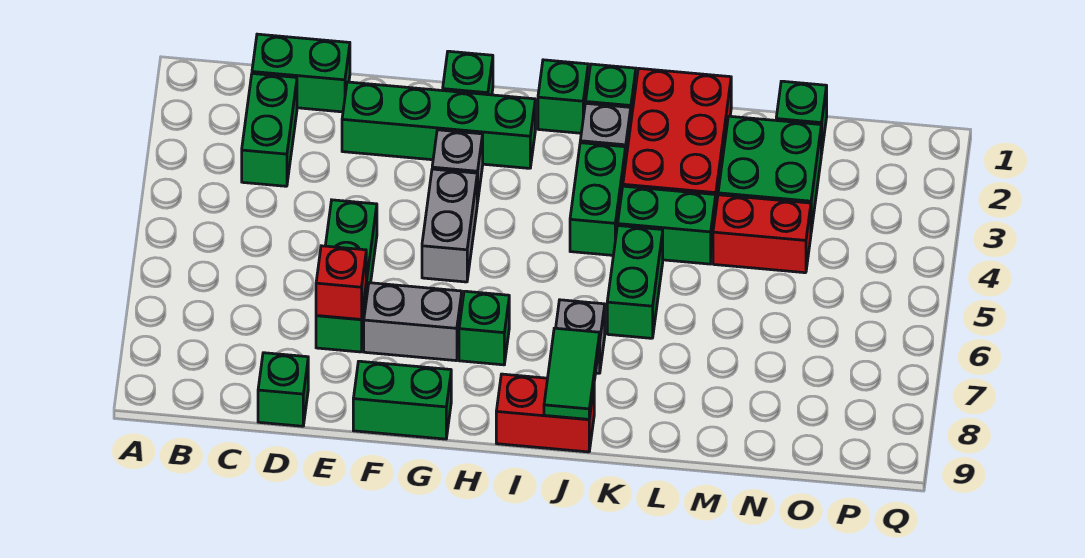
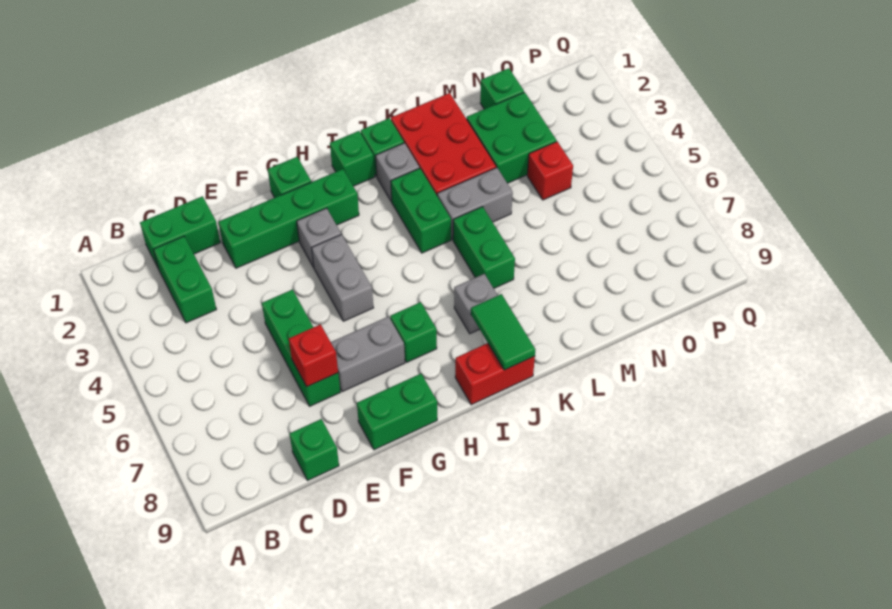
green 1x2 brick [618,186,716,264] -> grey 1x2 brick [437,167,513,240]
red 1x2 brick [713,195,811,273] -> red 1x1 brick [527,142,573,200]

